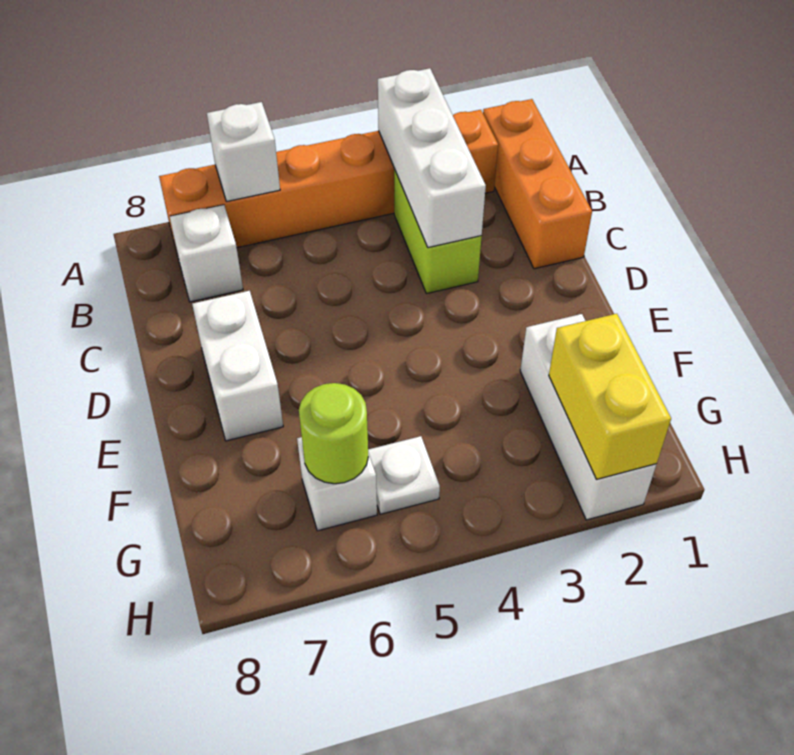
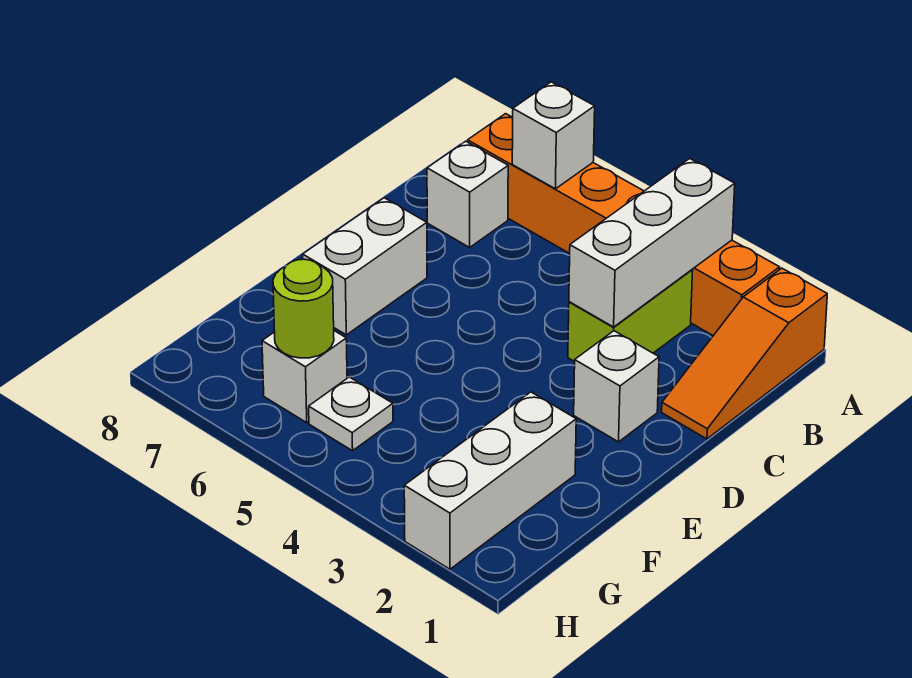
orange 1x3 brick [483,99,592,269] -> orange 1x3 slope [662,268,827,439]
none -> white 1x1 brick [574,331,659,442]
yellow 1x2 brick [549,314,671,479] -> none

